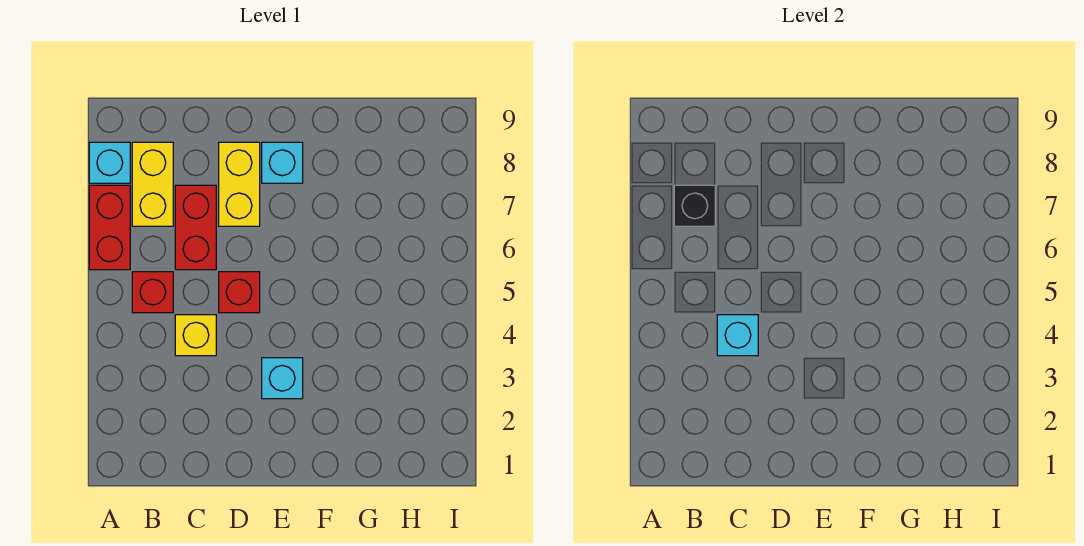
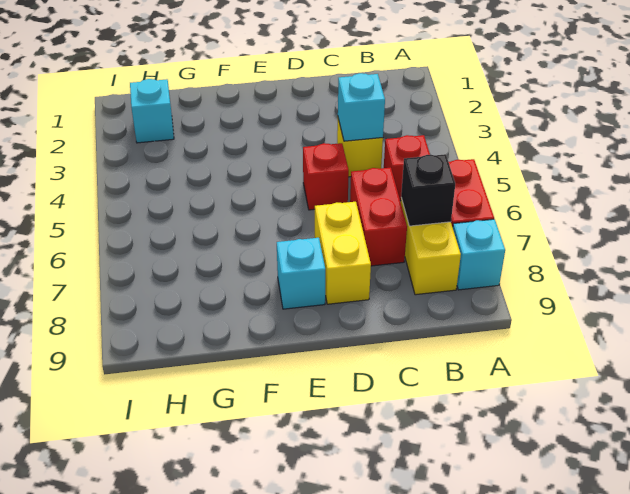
cyan 1x1 brick [262,358,303,399] -> cyan 1x1 brick moved to [130,79,174,143]

